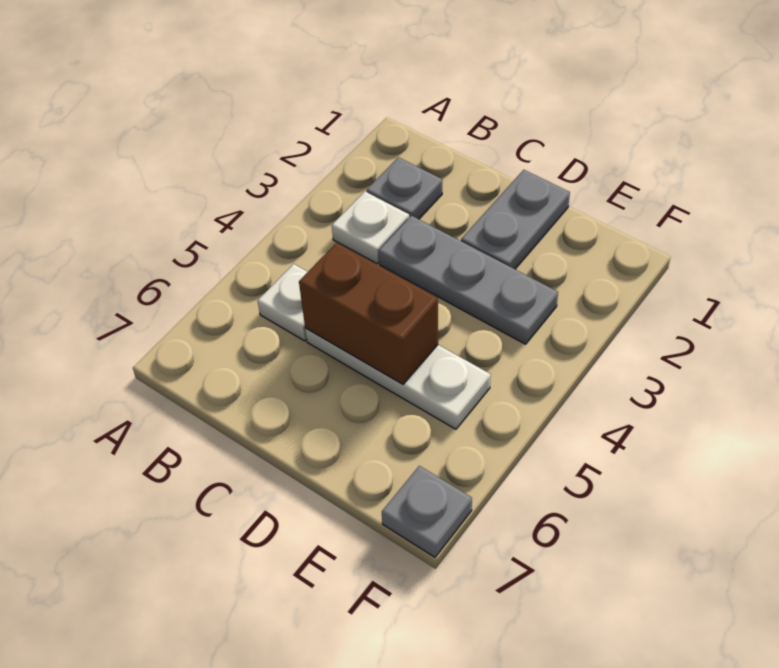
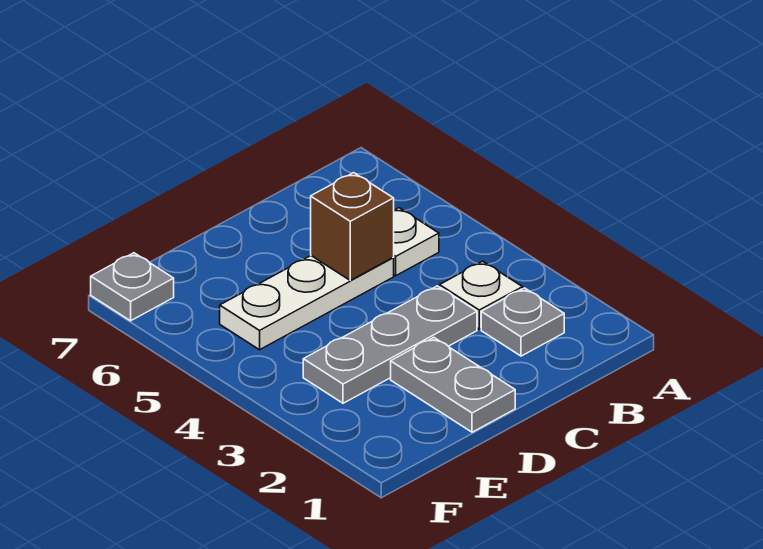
brown 1x2 brick [299,243,438,384] -> brown 1x1 brick [311,173,394,280]

